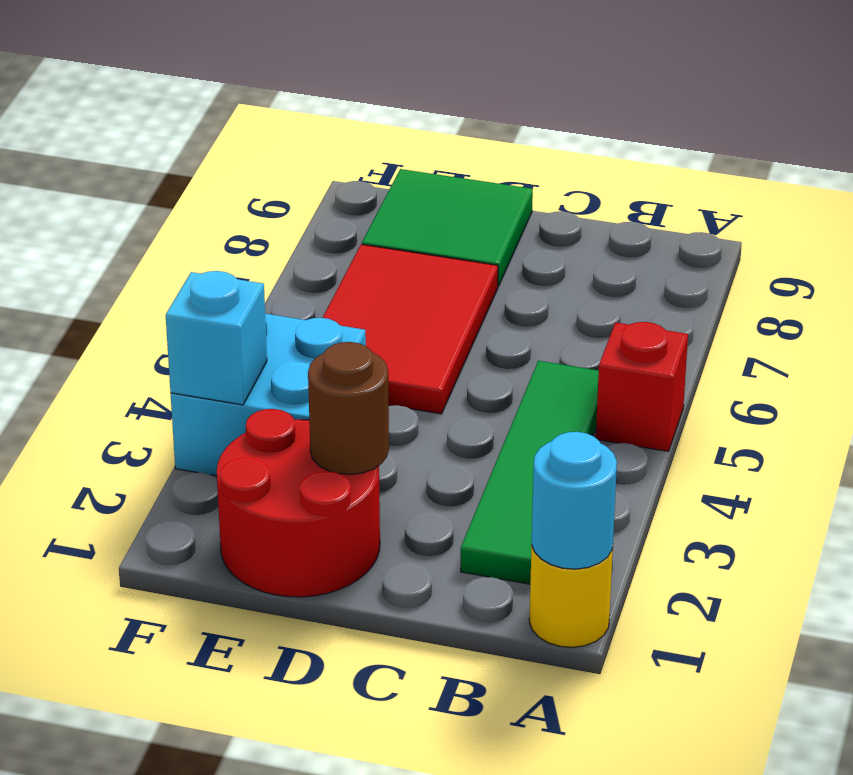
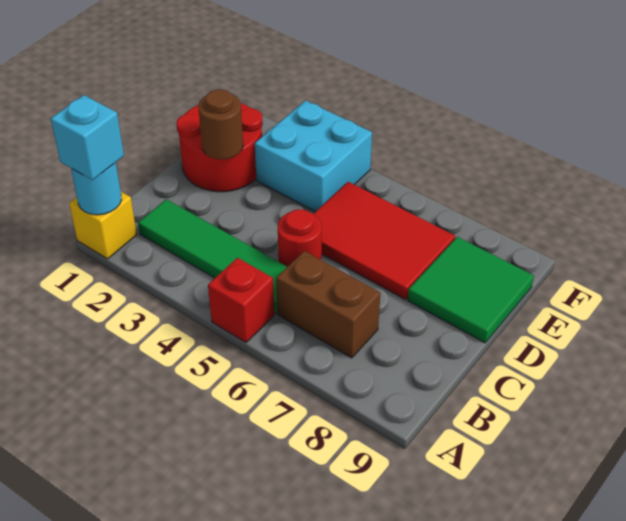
yellow 1x1 round brick [529,545,613,647] -> yellow 1x1 brick [69,192,137,259]
none -> brown 1x2 brick [276,251,380,358]
none -> red 1x1 round brick [278,209,322,267]
cyan 1x1 brick [166,271,267,405] -> cyan 1x1 brick moved to [51,95,124,180]

